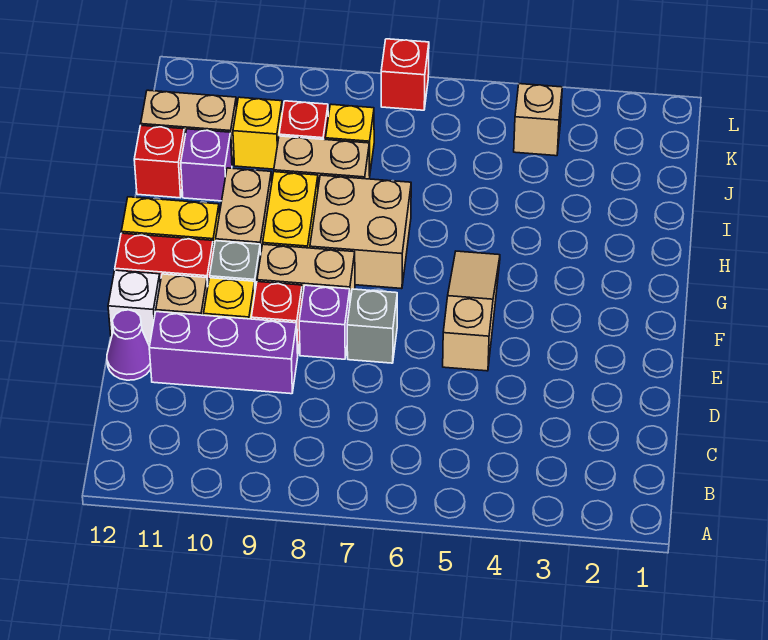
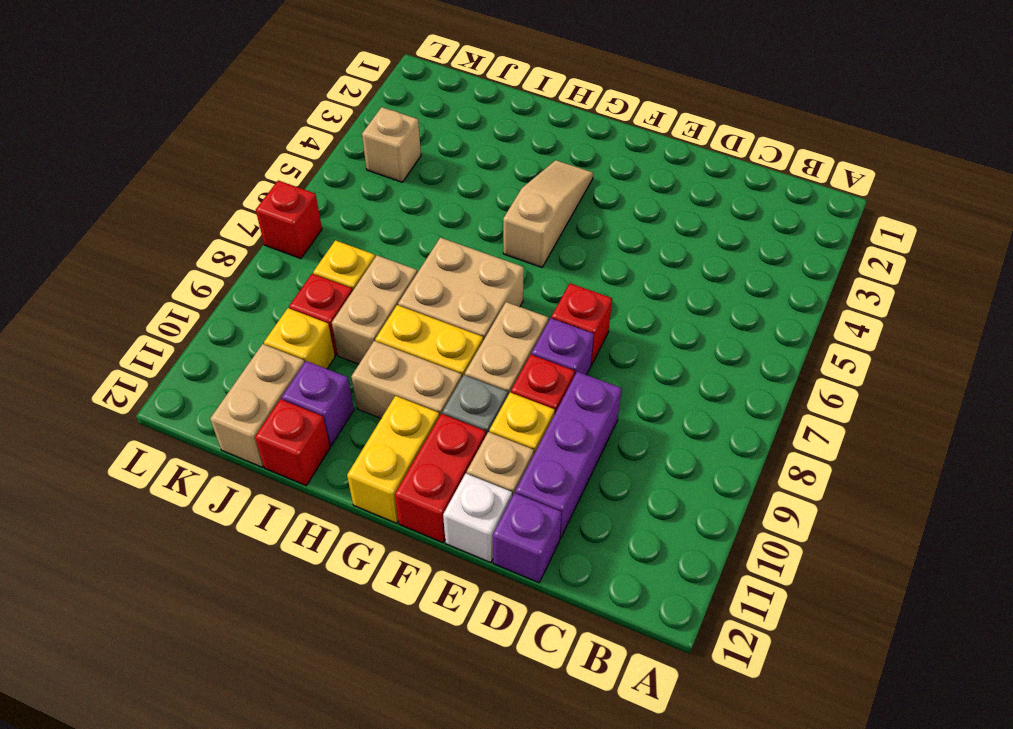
purple 1x1 cone [107,310,151,380] -> purple 1x1 brick [493,493,562,583]
tan 1x3 slope [443,251,500,371] -> tan 1x3 slope turned to [503,160,593,267]
grey 1x1 brick [347,289,397,363] -> red 1x1 brick [551,283,612,365]

